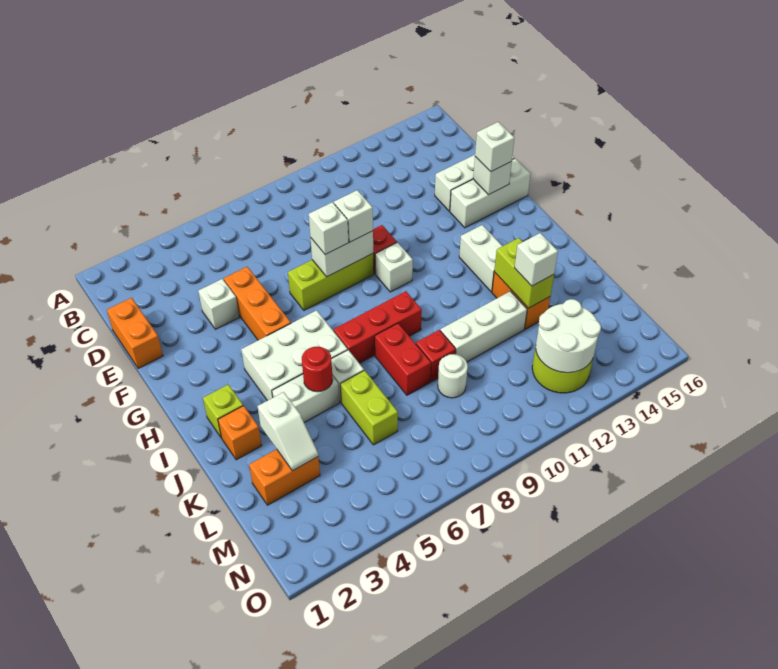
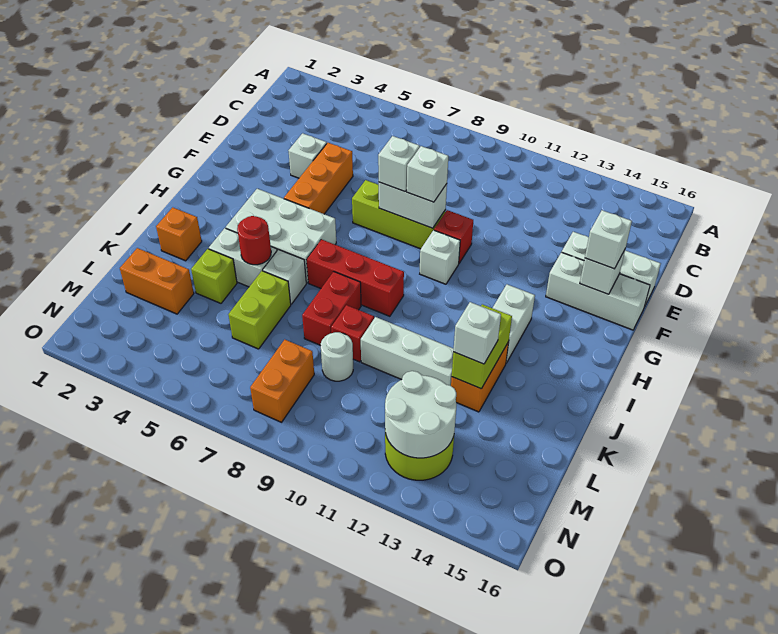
orange 1x2 brick [107,298,163,369] -> orange 1x2 brick moved to [250,340,314,422]
lime 1x1 brick [203,384,243,438] -> lime 1x1 brick moved to [191,249,237,303]
white 1x2 slope [258,392,318,471] -> none

